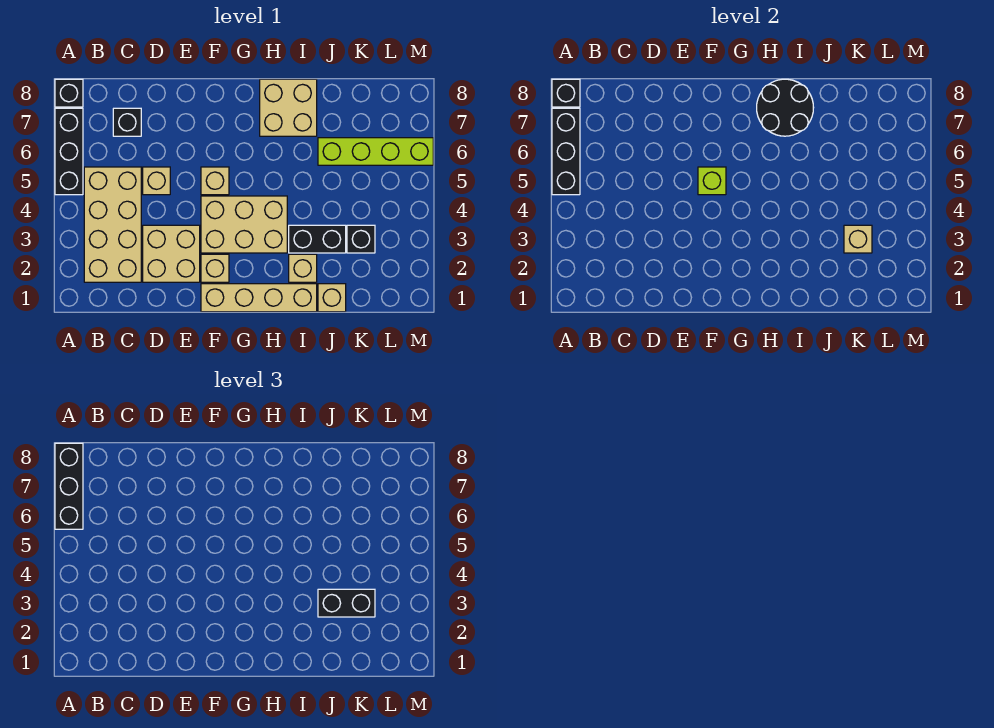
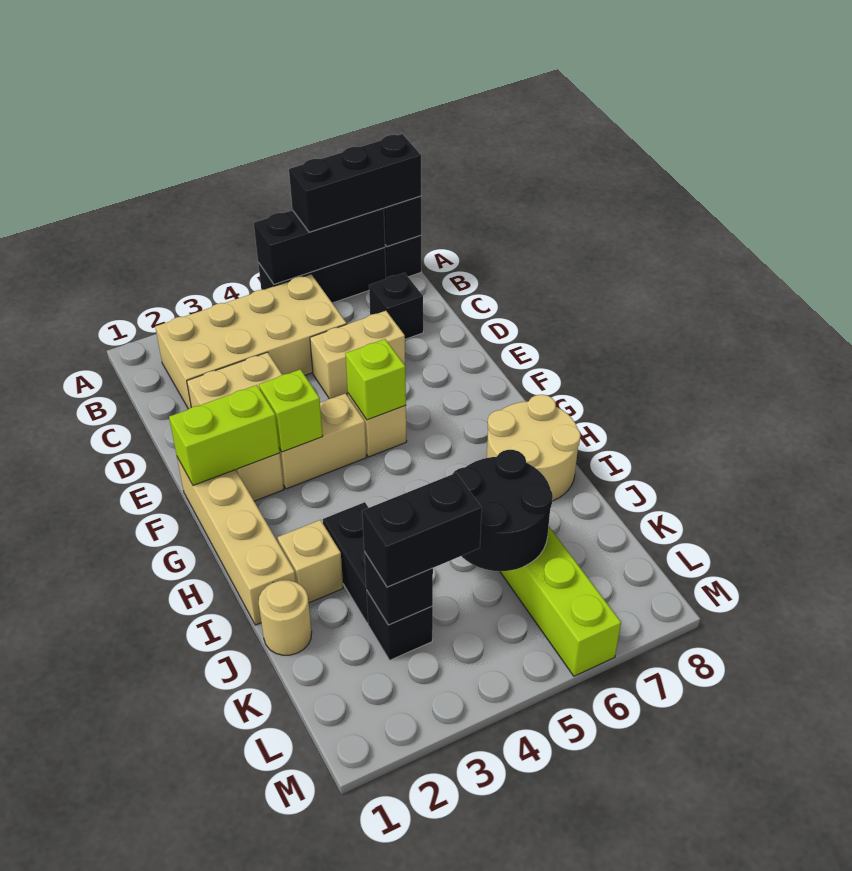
tan 1x1 brick [143,167,170,195] -> tan 1x2 brick [310,311,405,399]
none -> lime 1x2 brick [169,385,280,485]
tan 2x3 brick [201,196,287,253] -> tan 1x2 brick [279,393,366,489]
none -> lime 1x1 brick [259,369,323,452]
tan 2x2 brick [260,79,317,136] -> tan 2x2 round brick [487,395,580,501]
black 2x2 round brick [757,79,814,136] -> black 2x2 round brick moved to [453,450,553,571]
tan 1x1 brick [318,284,346,312] -> tan 1x1 round brick [259,580,312,655]
black 1x2 brick [318,589,375,617] -> black 1x2 brick turned to [362,473,482,587]
tan 1x1 brick [844,225,872,253] -> black 1x1 brick [364,552,433,625]

